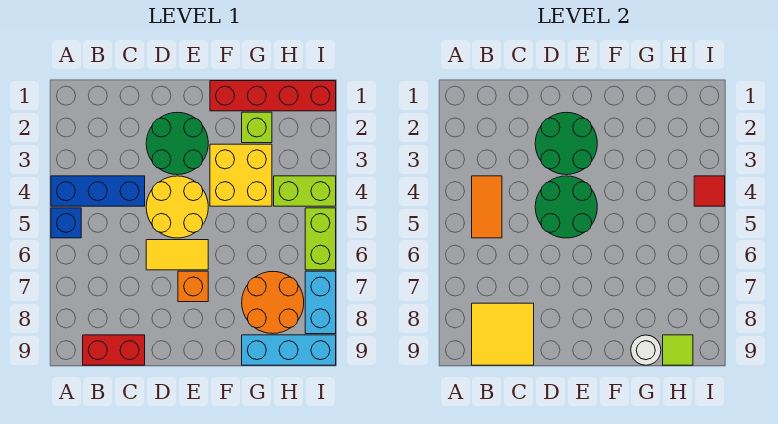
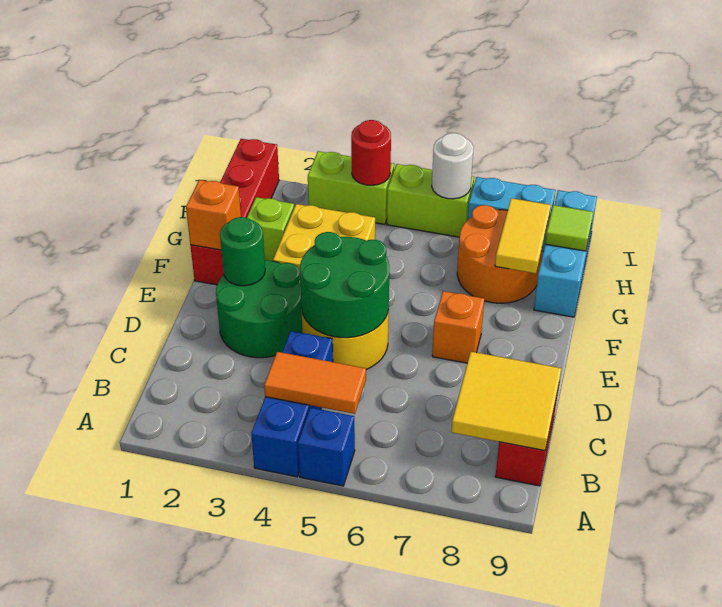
green 2x2 round brick [535,112,597,175] -> green 1x1 round brick [220,217,265,286]
yellow 1x2 tile [146,240,208,270] -> yellow 1x2 tile moved to [495,198,551,273]
none -> orange 1x1 brick [186,180,241,250]
white 1x1 round brick [631,335,661,365] -> white 1x1 round brick moved to [432,133,474,199]
lime 1x2 brick [274,176,336,206] -> lime 1x2 brick turned to [308,151,394,224]
red 1x1 tile [694,176,725,206] -> red 1x1 round brick [351,120,391,185]

